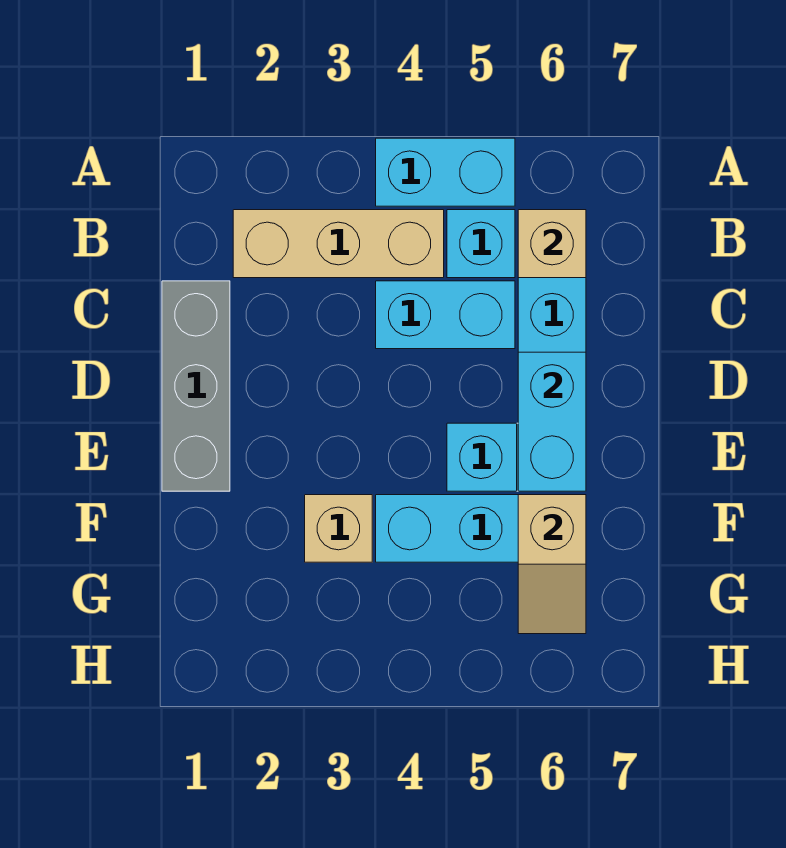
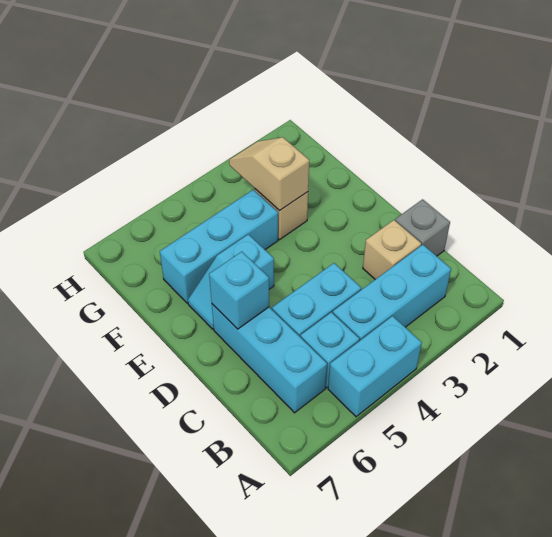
tan 1x3 brick [233,210,444,278] -> cyan 1x3 brick [333,245,451,341]
tan 1x1 brick [518,210,586,278] -> tan 1x1 brick moved to [363,220,421,279]
grey 1x3 brick [162,281,230,491] -> grey 1x1 brick [395,199,450,256]
cyan 1x2 brick [518,352,586,491] -> cyan 1x1 brick [209,252,269,329]
tan 1x2 slope [518,495,586,634] -> tan 1x2 slope moved to [229,137,309,211]

